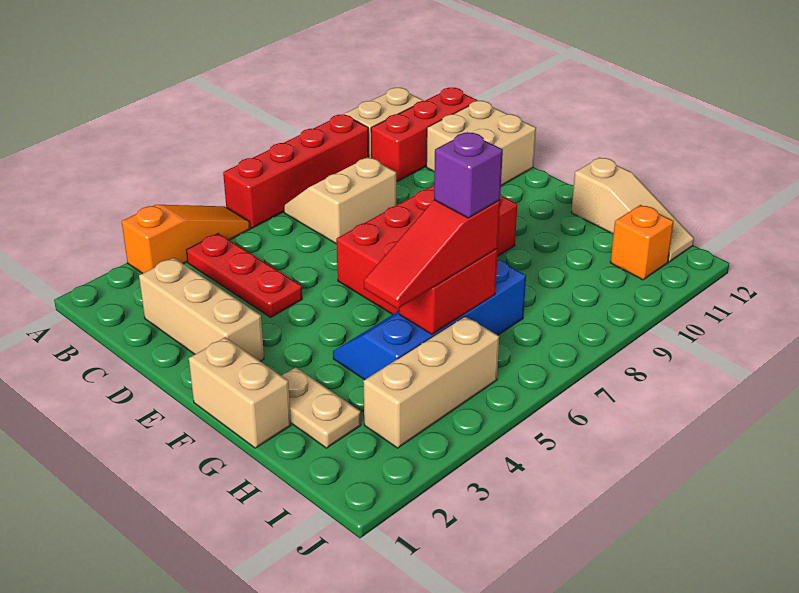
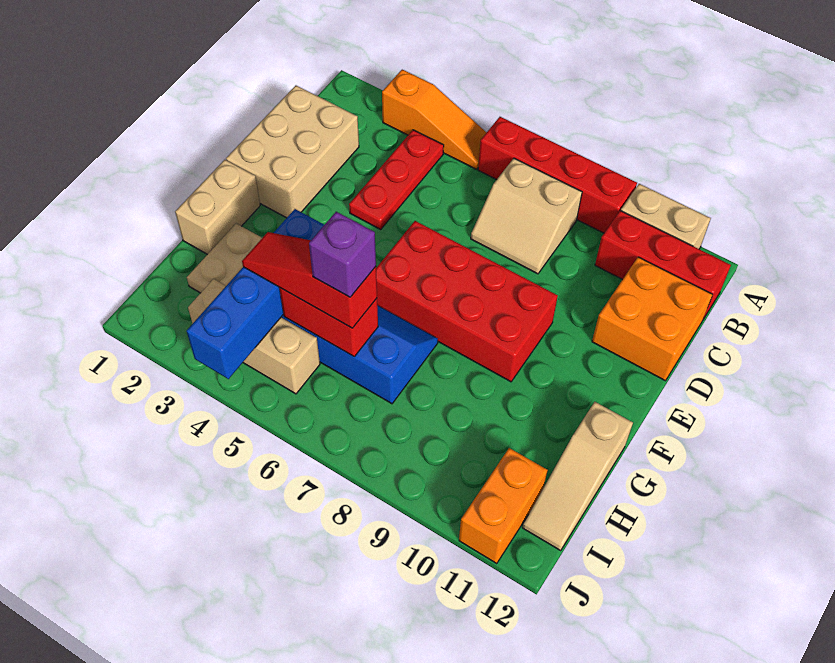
tan 2x2 slope [284,157,396,244] -> tan 2x2 slope turned to [471,158,582,274]
tan 1x3 brick [139,258,264,361] -> tan 2x3 brick [226,86,359,218]
tan 2x2 brick [426,100,536,186] -> orange 2x2 brick [592,257,713,381]
none -> blue 1x4 brick [187,209,324,379]
orange 1x1 brick [610,205,674,280] -> orange 1x2 brick [459,448,548,564]

